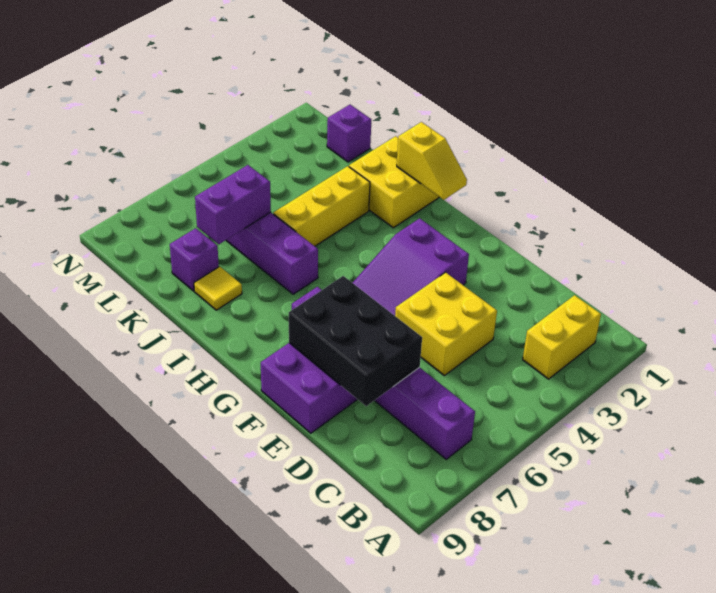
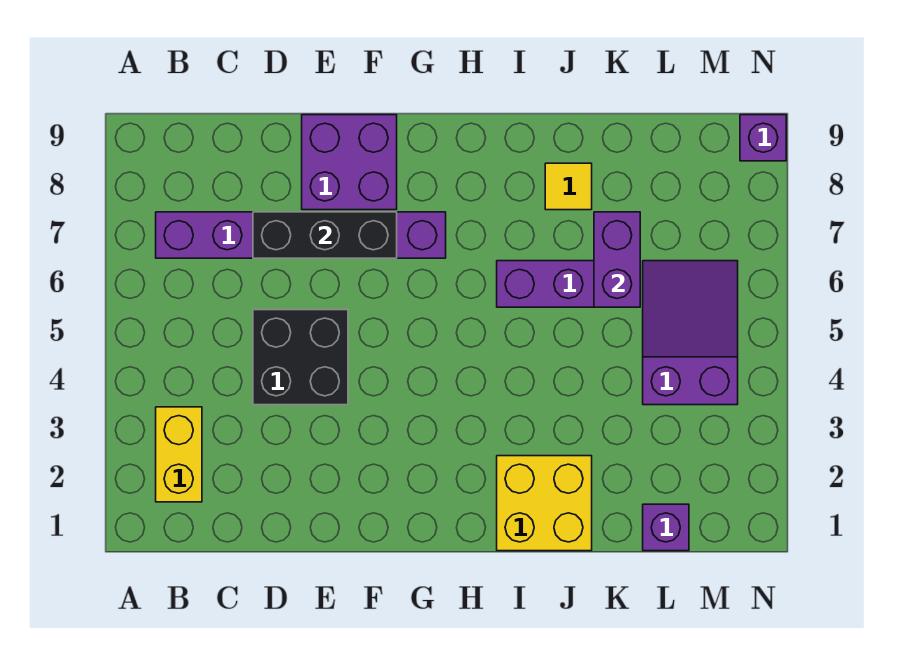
yellow 2x2 brick [395,272,497,376] -> black 2x2 brick [253,310,348,405]
black 2x3 brick [289,276,422,406] -> black 1x3 brick [253,212,397,258]
purple 2x3 slope [353,218,469,316] -> purple 2x3 slope moved to [643,261,738,405]
yellow 1x2 slope [397,122,467,200] -> none
yellow 1x3 brick [273,166,370,246] -> none
purple 1x1 brick [170,228,219,291] -> purple 1x1 brick moved to [740,115,786,161]

